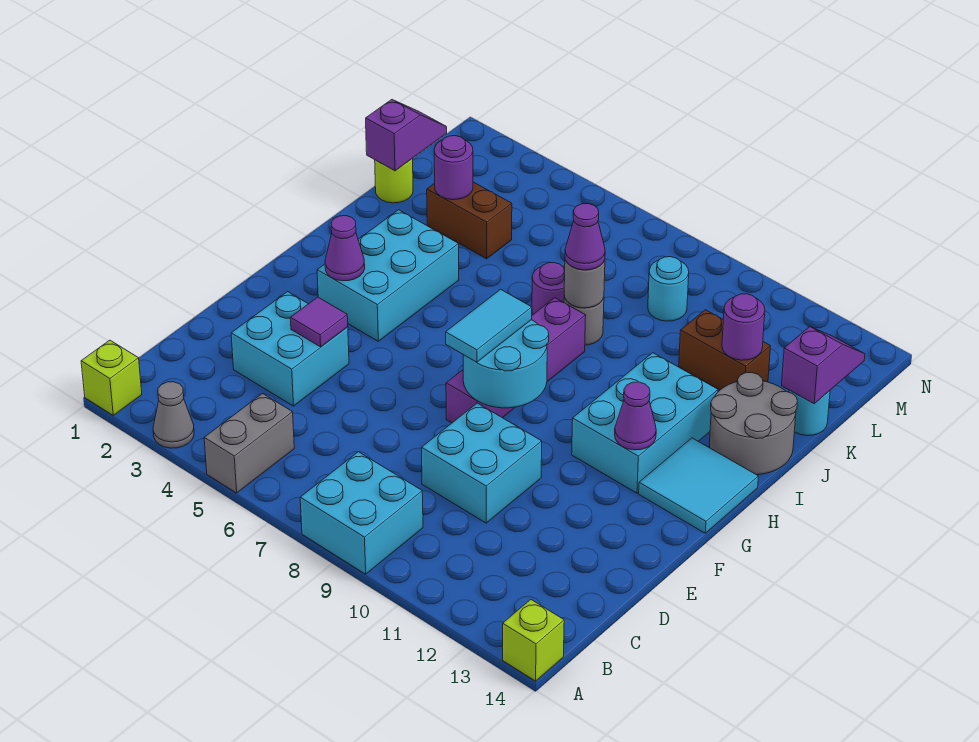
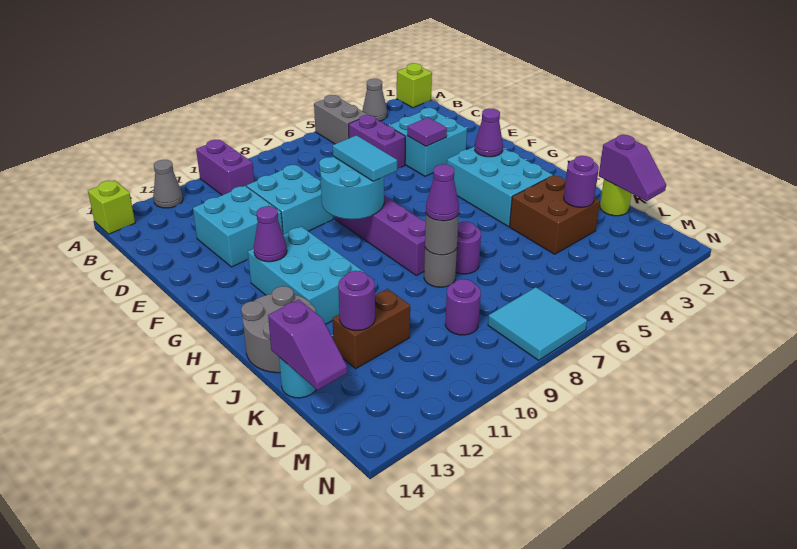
cyan 2x2 brick [300,452,423,574] -> cyan 2x2 brick moved to [193,186,283,267]
none -> purple 1x2 brick [196,140,254,195]
none -> grey 1x1 cone [153,160,183,208]
none -> purple 1x2 brick [349,115,405,169]
cyan 2x2 tile [639,438,758,533] -> cyan 2x2 tile moved to [488,287,587,360]
brown 1x2 brick [427,182,512,259] -> brown 2x2 brick [510,175,600,254]
cyan 1x1 round brick [648,257,689,321] -> purple 1x1 round brick [445,279,481,335]

